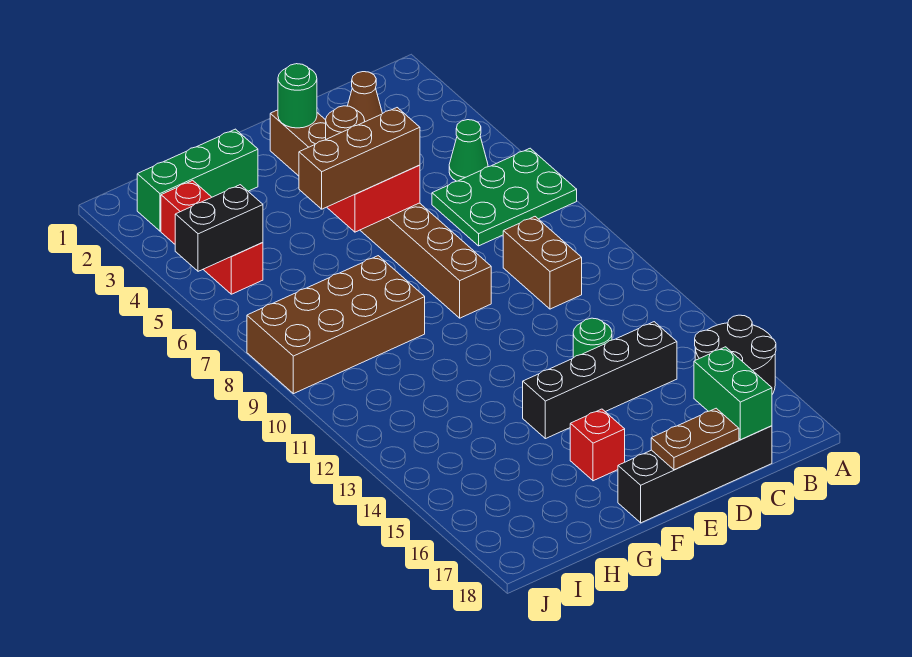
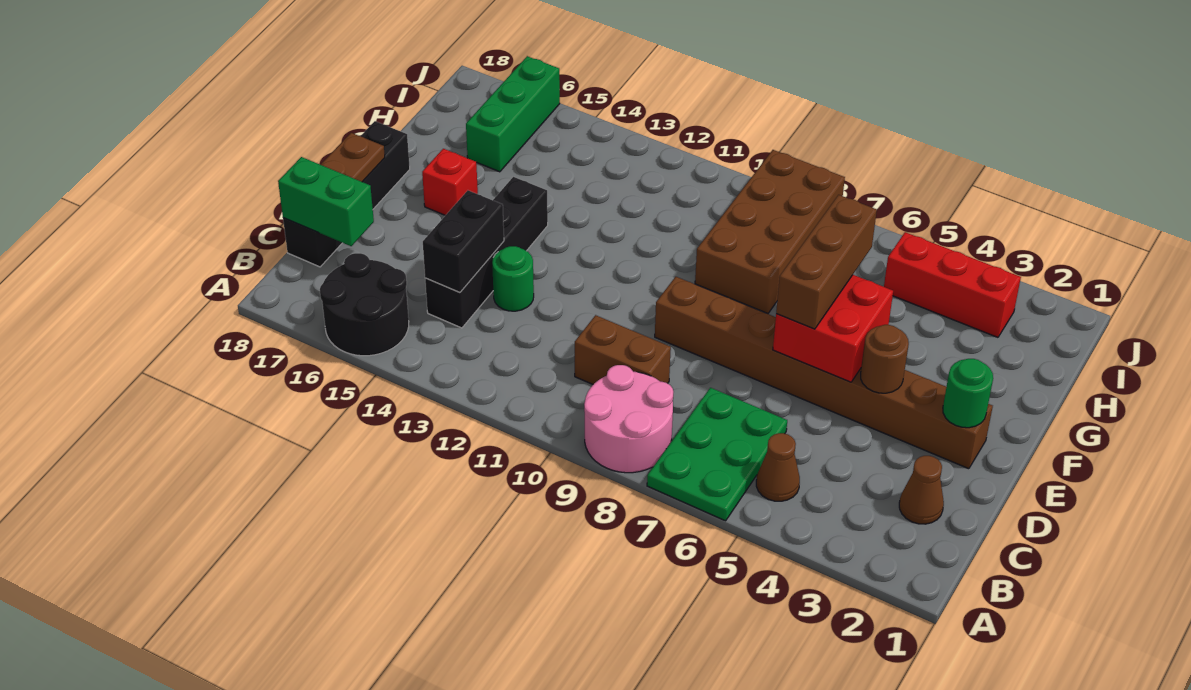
none -> pink 2x2 round brick [584,365,673,473]
green 1x1 cone [449,120,488,181] -> brown 1x1 cone [756,433,800,501]
green 1x3 brick [137,129,258,231] -> green 1x3 brick moved to [466,56,560,172]
black 1x2 brick [175,185,263,271] -> black 1x2 brick moved to [423,190,504,293]

